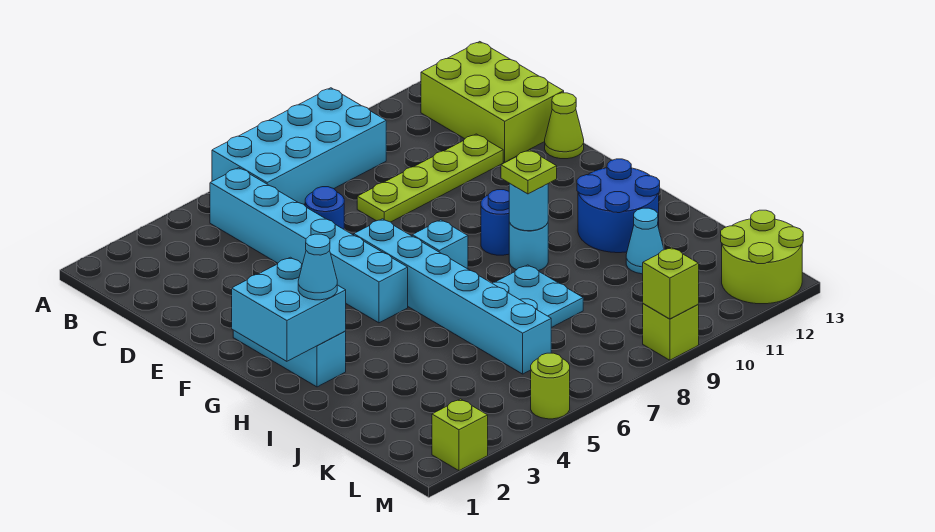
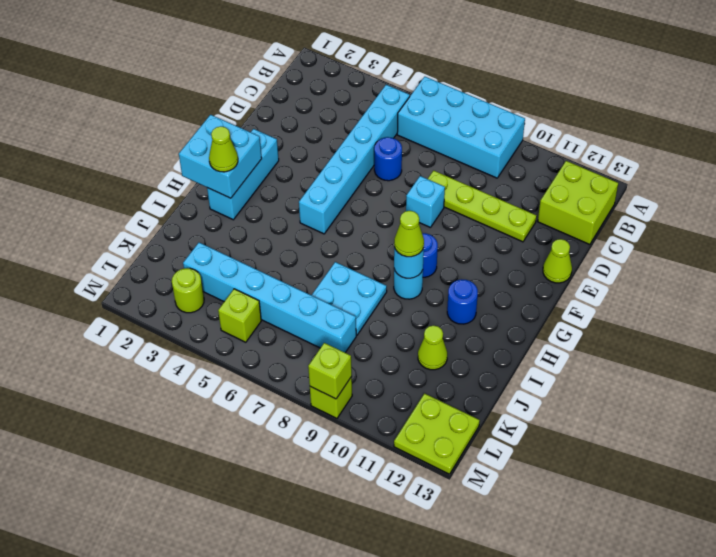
lime 2x3 brick [421,42,564,162] -> lime 2x2 brick [538,161,618,244]
cyan 1x6 brick [354,219,551,374] -> cyan 1x6 brick turned to [183,243,356,353]
cyan 1x1 brick [412,220,468,269] -> cyan 1x1 brick moved to [406,176,445,228]
cyan 1x1 cone [298,234,337,300] -> lime 1x1 cone [209,126,238,172]
lime 1x1 plate [501,150,557,194] -> lime 1x1 cone [394,211,424,257]
blue 2x2 round brick [577,159,660,253] -> blue 1x1 round brick [447,279,478,324]
cyan 1x1 cone [626,208,664,274] -> lime 1x1 cone [418,326,447,370]
lime 2x2 round brick [721,210,803,304] -> lime 2x2 plate [394,394,480,474]
lime 1x1 brick [432,399,488,471] -> lime 1x1 brick moved to [218,289,261,342]
lime 1x1 round brick [531,353,570,419] -> lime 1x1 round brick moved to [172,268,204,313]

